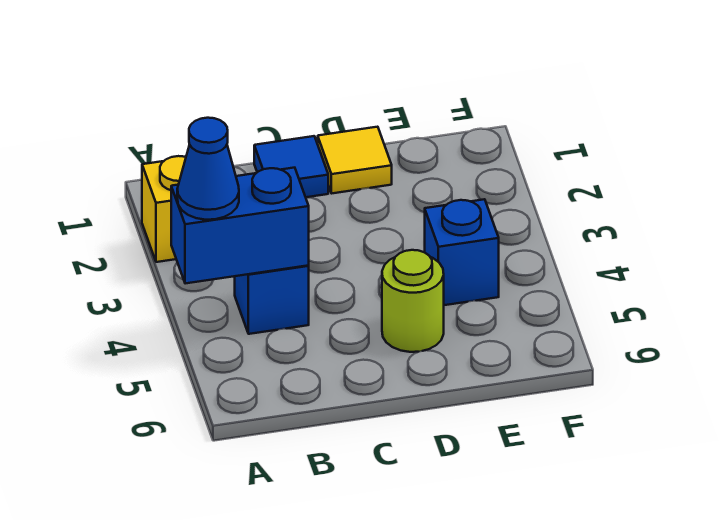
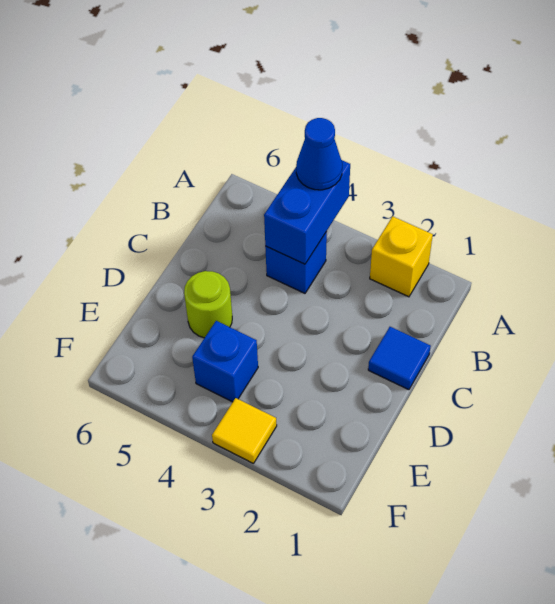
yellow 1x1 tile [318,127,392,193] -> yellow 1x1 tile moved to [212,398,277,464]

